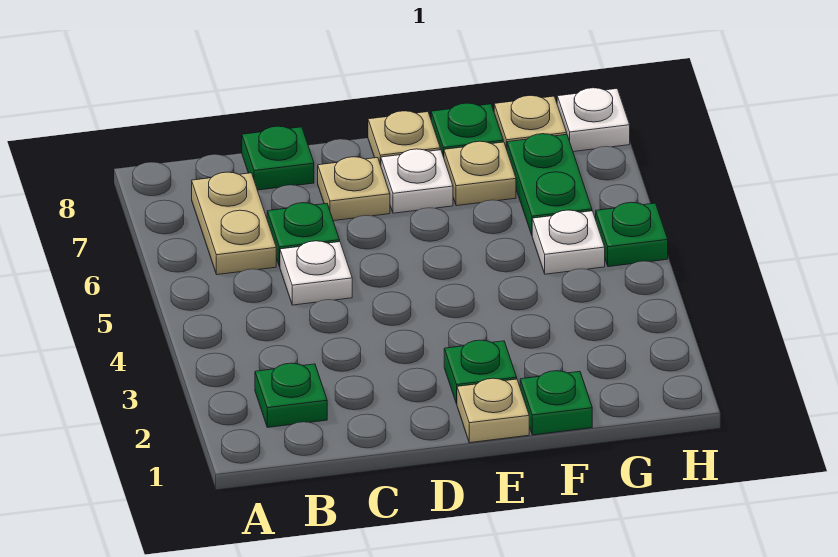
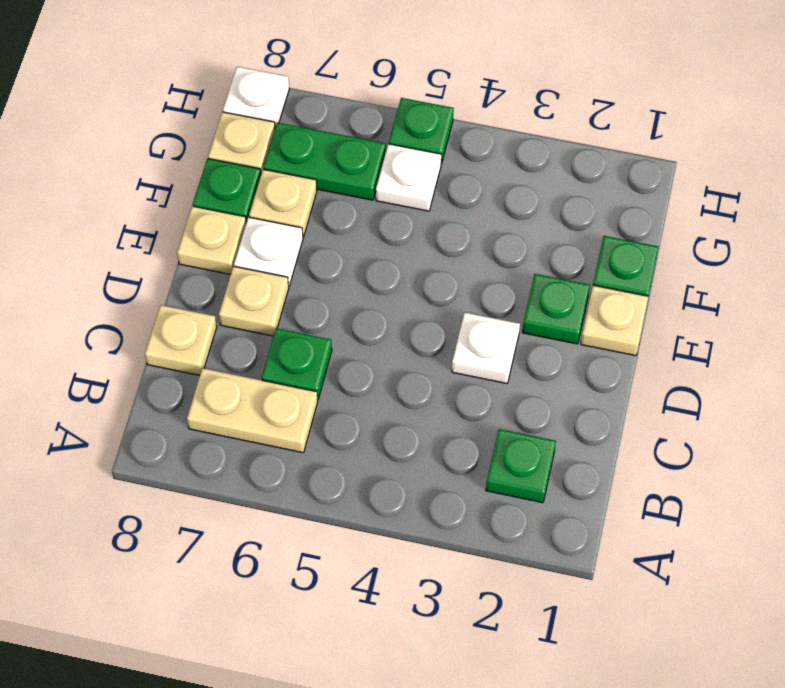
white 1x1 plate [280,241,352,305] -> white 1x1 plate moved to [452,313,520,383]
green 1x1 plate [242,126,314,190] -> tan 1x1 plate [145,305,217,375]

